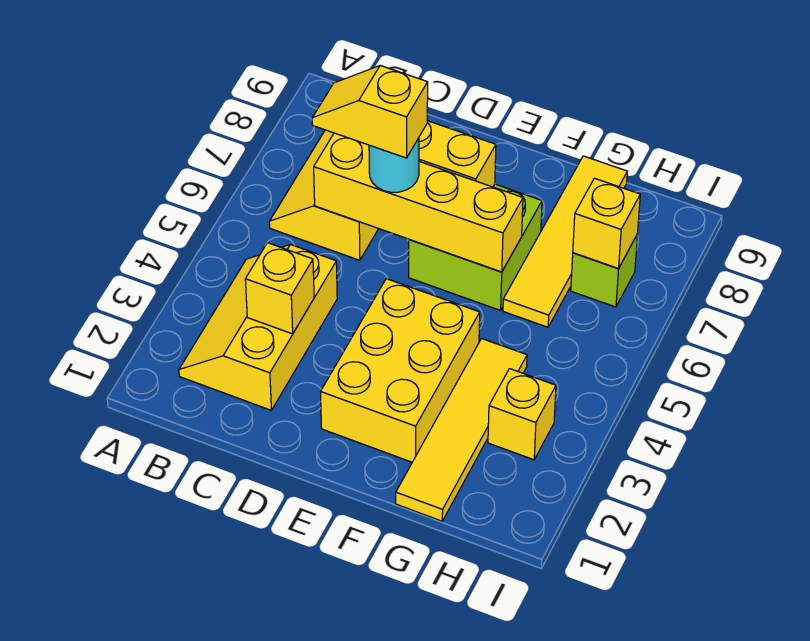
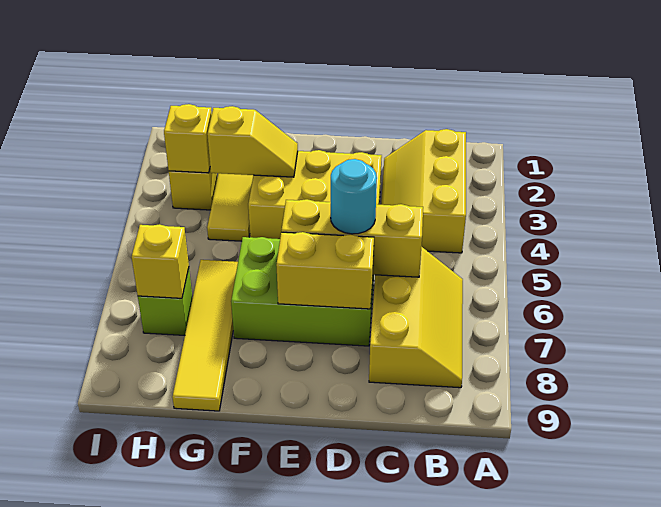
yellow 2x3 slope [179,244,337,410] -> yellow 2x3 slope turned to [381,129,466,253]
yellow 1x1 brick [245,243,314,334] -> yellow 1x1 brick moved to [164,104,212,173]
yellow 1x4 brick [314,133,523,272] -> yellow 1x3 brick [281,199,423,277]
yellow 1x2 slope [312,66,428,158] -> yellow 1x2 slope moved to [207,106,298,177]
yellow 2x3 brick [321,279,480,462] -> yellow 2x3 brick turned to [248,150,382,239]
lime 2x2 brick [409,184,542,310] -> lime 2x3 brick [231,237,374,346]

